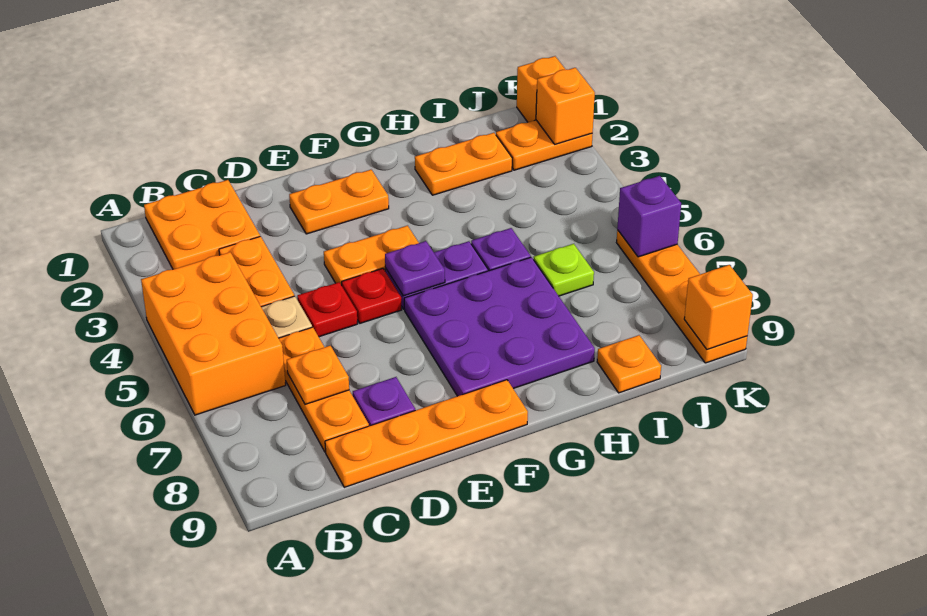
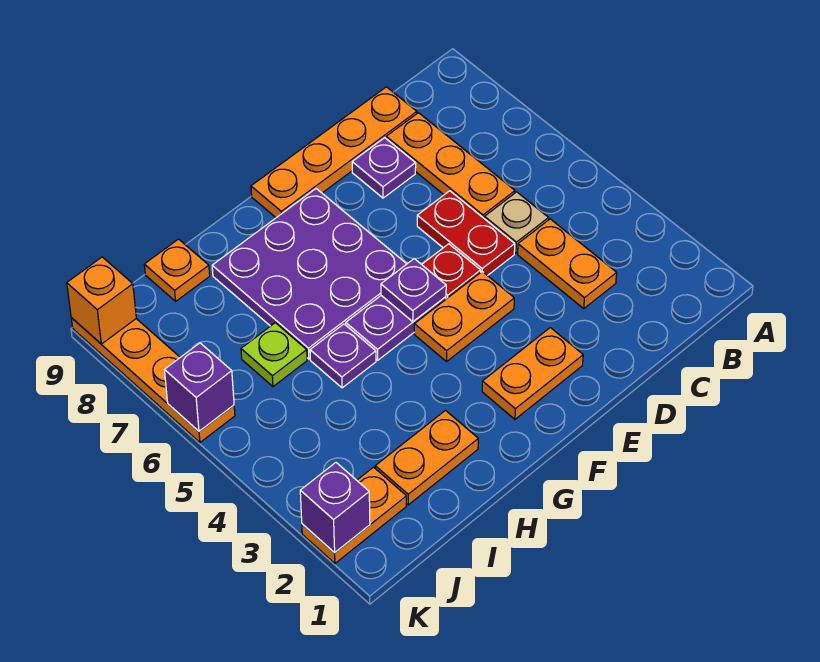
orange 2x3 brick [141,252,286,415] -> none
orange 2x2 plate [144,180,260,269] -> none
orange 1x1 plate [287,346,349,404] -> none
red 1x1 plate [297,282,357,337] -> red 1x2 plate [417,191,515,276]
orange 1x1 brick [517,56,566,122] -> none
orange 1x1 brick [536,68,595,144] -> purple 1x1 brick [300,463,370,553]

